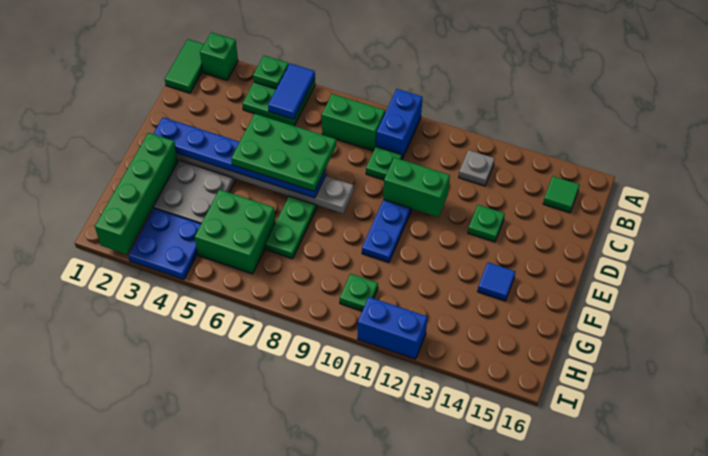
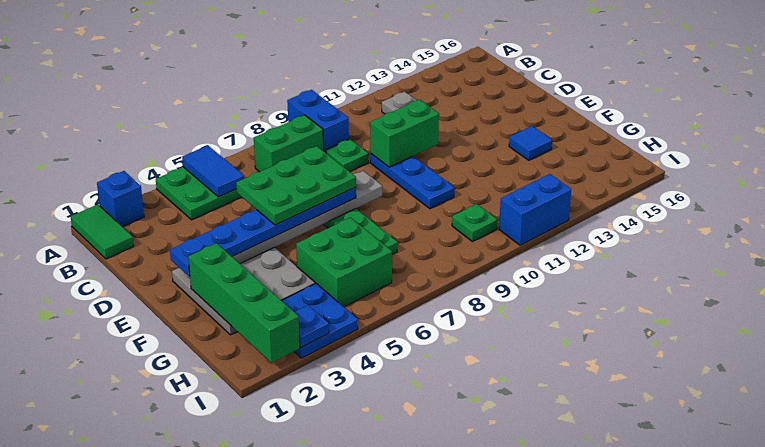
green 1x1 brick [200,32,238,80] -> blue 1x1 brick [97,171,144,227]
green 1x1 plate [253,56,289,89] -> none
green 1x1 tile [543,176,579,213] -> none
green 1x1 plate [468,205,505,242] -> none
none -> blue 1x1 plate [295,305,329,348]

